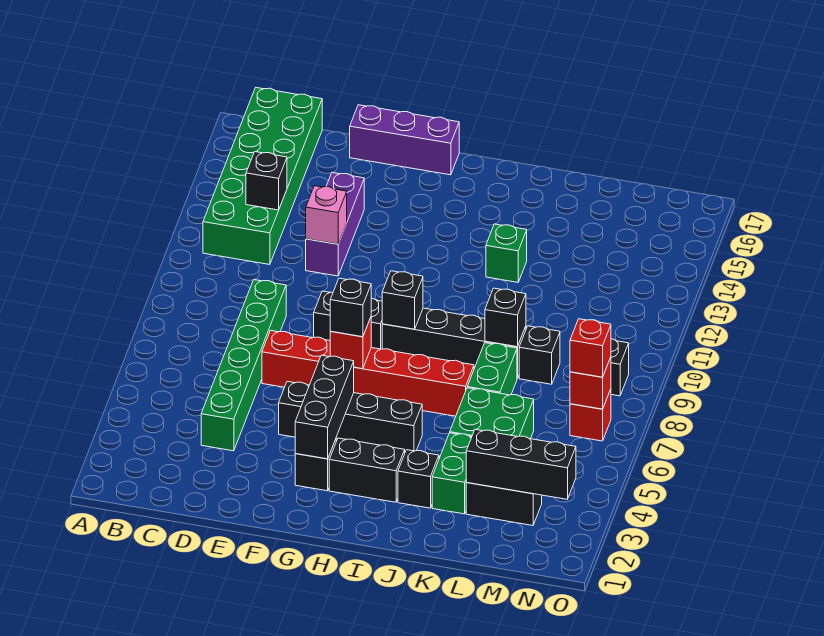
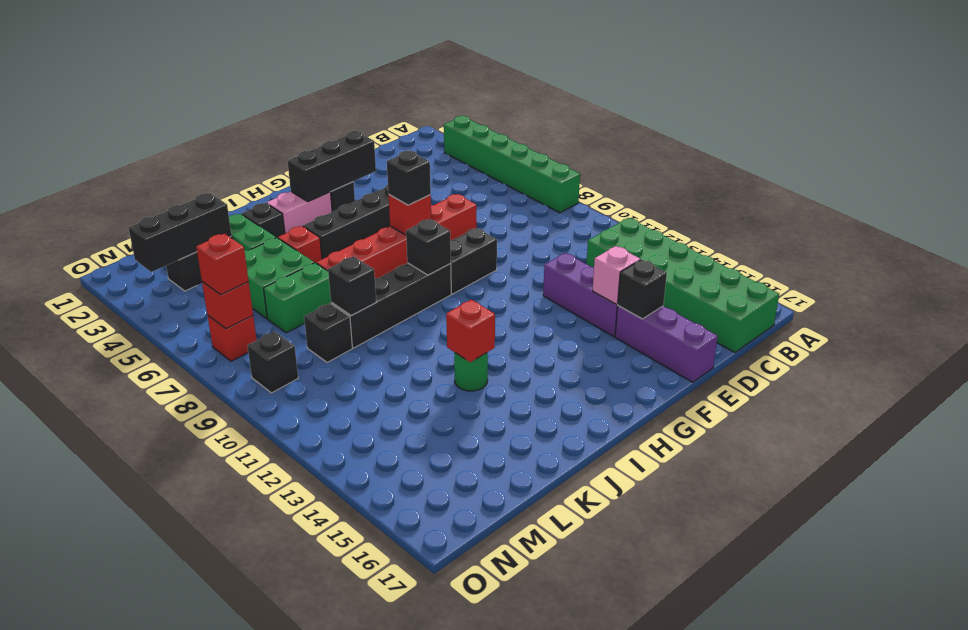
black 1x1 brick [246,152,287,210] -> black 1x1 brick moved to [618,259,667,319]
green 1x6 brick [201,280,286,451] -> green 1x6 brick moved to [444,116,580,213]
pink 1x1 brick [306,186,347,244] -> pink 1x1 brick moved to [593,246,640,305]
purple 1x3 brick [350,105,459,175] -> purple 1x3 brick turned to [615,306,718,382]
black 1x3 brick [295,355,354,459] -> black 1x3 brick turned to [288,131,376,202]
black 1x2 brick [329,438,405,502] -> pink 1x2 brick [267,192,332,233]
none -> red 1x1 brick [278,226,322,263]
green 1x1 brick [486,224,527,282] -> green 1x1 round brick [454,352,488,391]
none -> red 1x1 brick [446,300,495,362]
green 1x2 brick [467,343,517,395] -> green 1x2 brick turned to [264,263,331,333]

